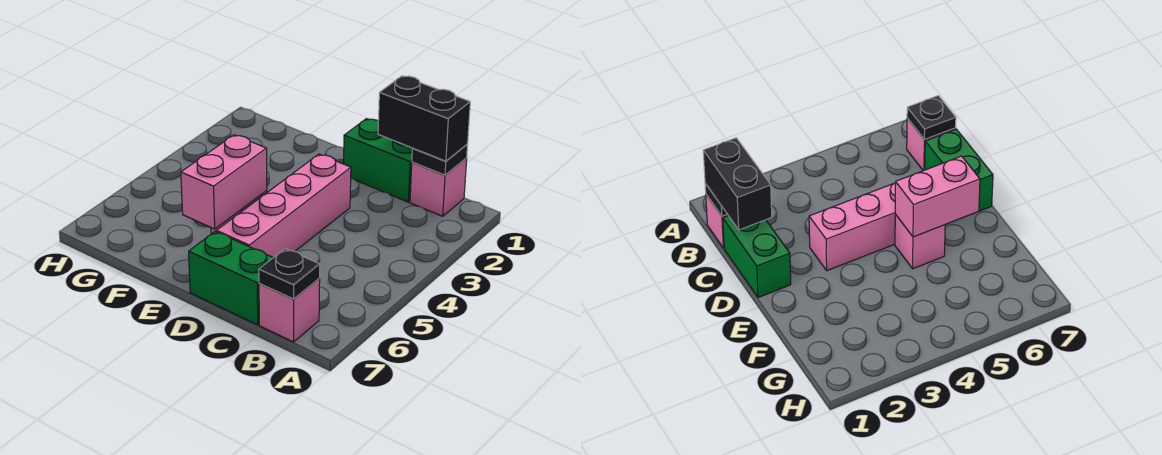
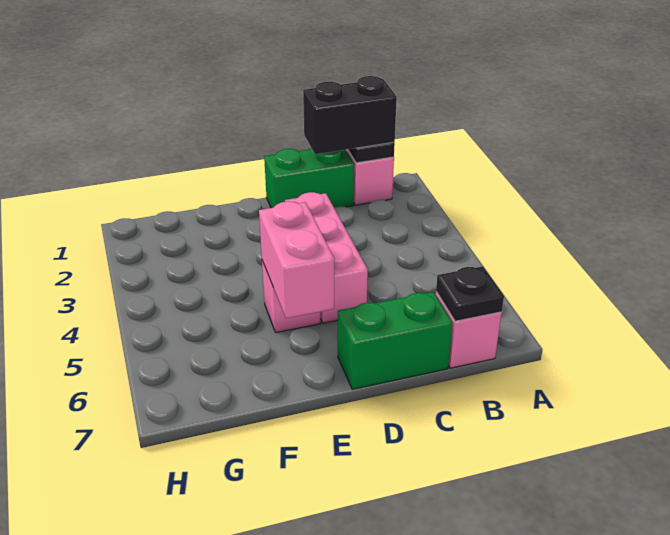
pink 1x4 brick [216,154,351,258] -> pink 1x3 brick [285,192,368,323]

